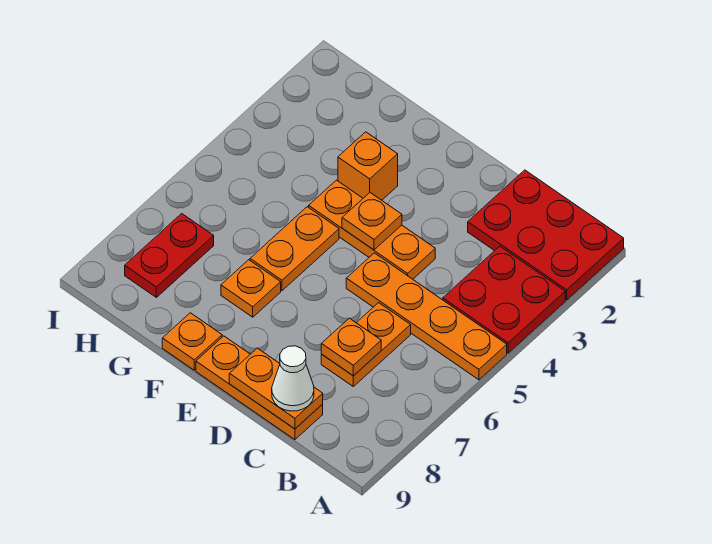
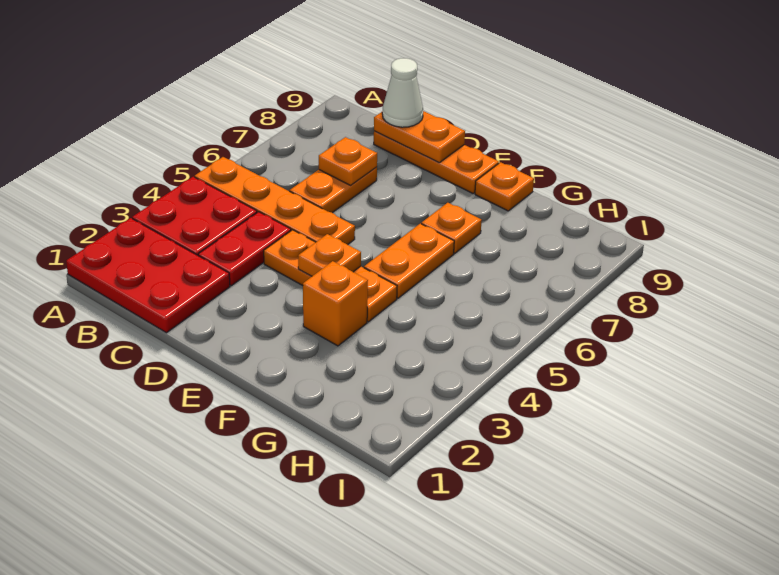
red 1x2 plate [125,214,214,297] -> red 1x2 plate moved to [198,212,291,286]

